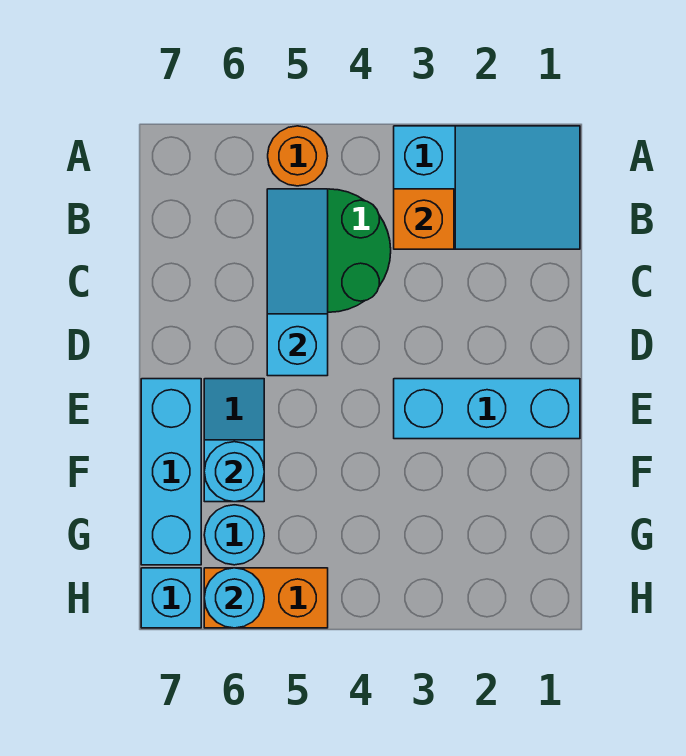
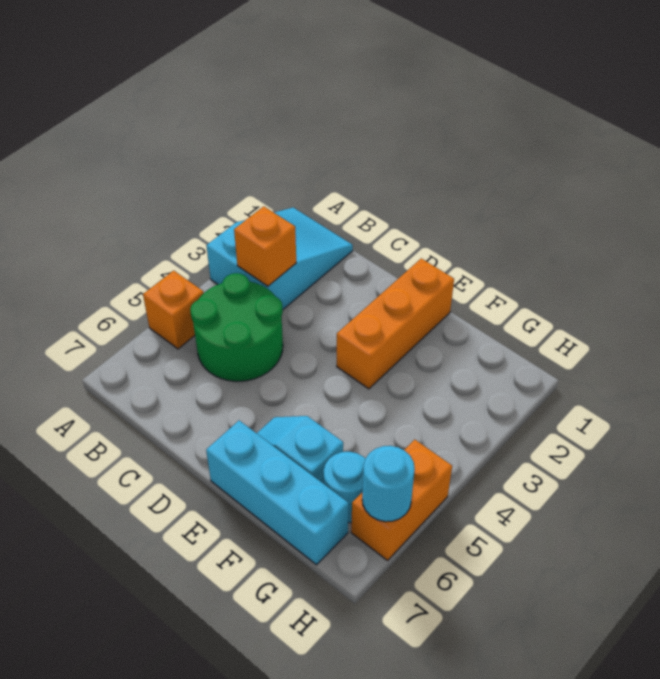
orange 1x1 round brick [268,126,328,186] -> orange 1x1 brick [143,271,204,349]
cyan 1x3 slope [267,189,328,376] -> none
cyan 1x3 brick [394,379,580,439] -> orange 1x3 brick [337,258,454,389]
cyan 1x1 round brick [204,442,264,502] -> none
cyan 1x1 brick [141,568,201,628] -> none

